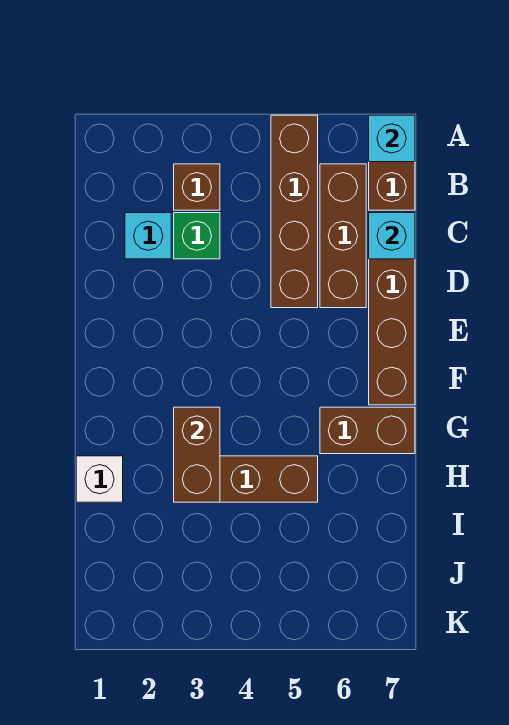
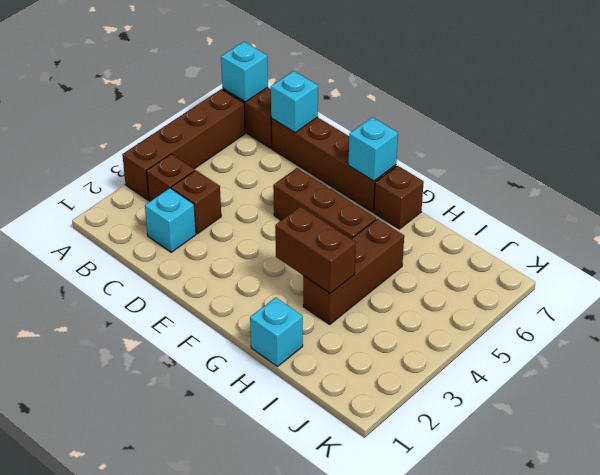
brown 1x4 brick [271,115,318,308] -> brown 1x4 brick turned to [122,89,245,200]
brown 1x3 brick [320,164,366,308] -> brown 1x3 brick moved to [273,168,376,239]
green 1x1 brick [174,213,220,259] -> brown 1x1 brick [171,170,221,234]
none -> cyan 1x1 brick [348,117,398,181]
brown 1x2 brick [320,407,415,454] -> brown 1x1 brick [374,166,424,229]
white 1x1 brick [76,456,123,502] -> cyan 1x1 brick [250,297,303,367]

